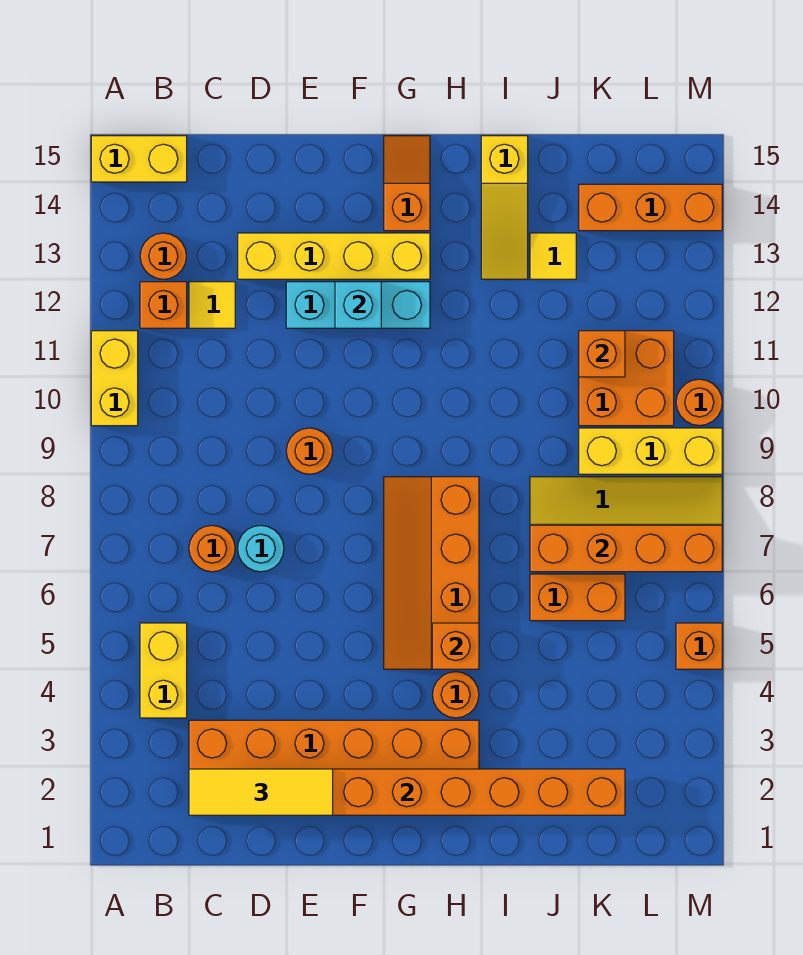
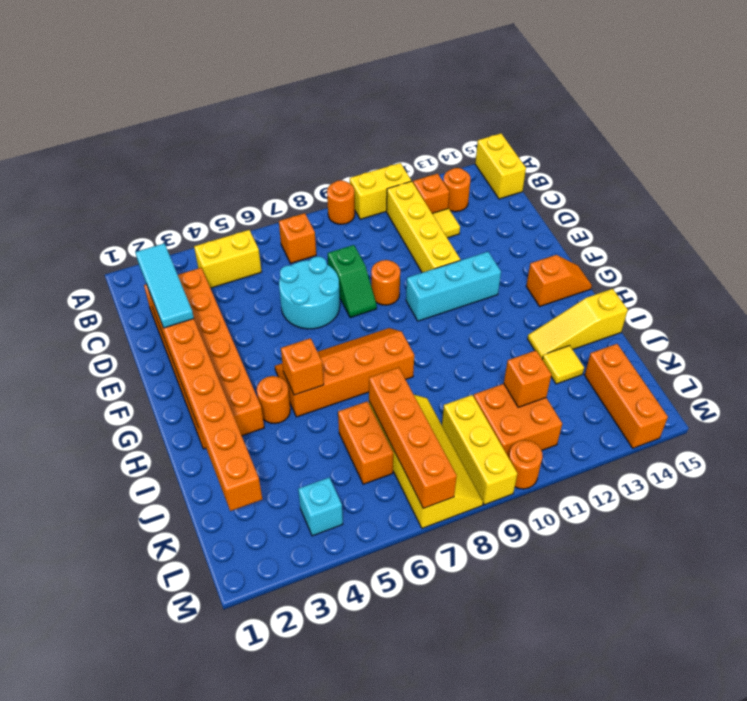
yellow 1x3 tile [189,769,333,815] -> cyan 1x3 tile [135,243,194,328]
orange 1x1 round brick [189,525,235,572] -> orange 1x1 round brick moved to [327,180,355,224]
cyan 1x1 round brick [238,525,284,572] -> cyan 2x2 round brick [279,257,340,329]
none -> green 1x2 slope [328,245,377,318]
yellow 1x4 brick [238,233,430,279] -> yellow 1x4 brick moved to [387,181,460,273]
cyan 1x3 brick [286,282,430,328] -> cyan 1x3 brick turned to [406,252,501,321]
cyan 1x1 brick [335,282,381,328] -> cyan 1x1 brick moved to [298,478,343,536]
orange 1x1 brick [676,623,722,669] -> orange 1x1 brick moved to [279,213,316,263]

